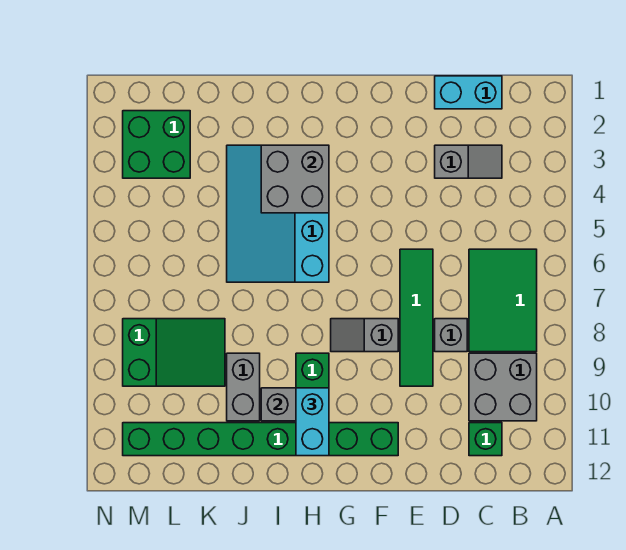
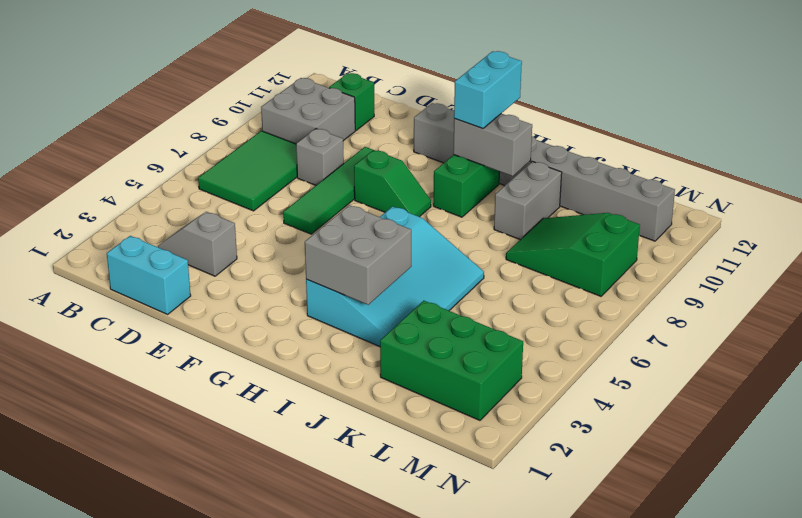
grey 1x2 slope [331,319,398,352] -> green 1x2 slope [354,150,431,217]
green 1x8 brick [123,423,398,456] -> grey 1x8 brick [414,103,675,241]
green 2x2 brick [123,111,190,178] -> green 2x3 brick [380,301,523,420]

